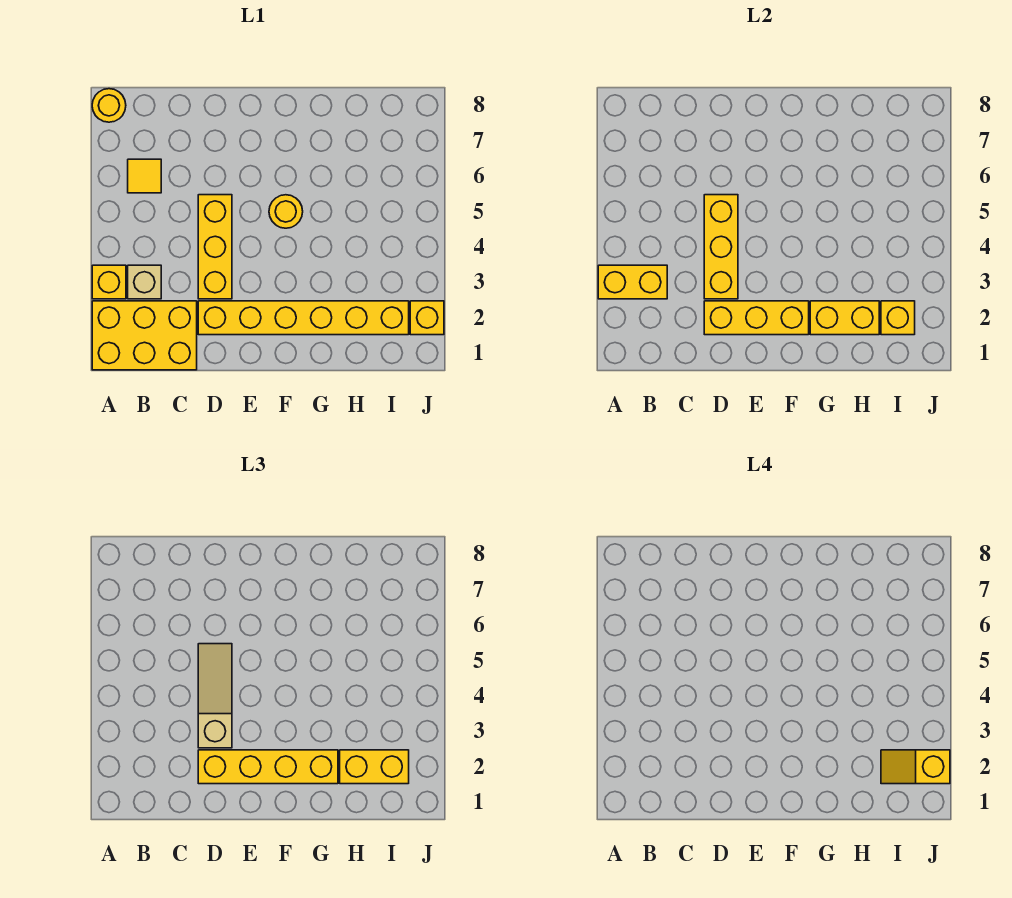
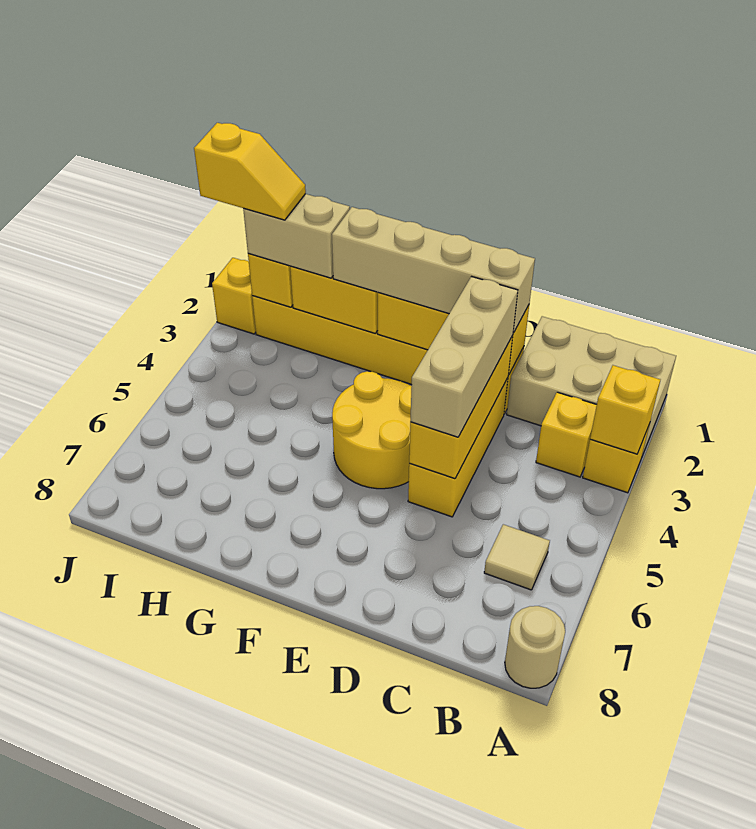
yellow 2x3 brick [92,301,197,370] -> tan 2x3 brick [507,316,676,455]
yellow 1x2 brick [598,265,667,299] -> yellow 1x1 brick [590,365,660,454]
yellow 1x1 round brick [92,89,126,122] -> tan 1x1 round brick [505,606,565,688]
tan 1x1 brick [128,265,161,299] -> yellow 1x1 brick [536,392,597,477]
yellow 1x1 tile [128,159,161,193] -> tan 1x1 tile [484,524,550,590]
yellow 1x4 brick [198,750,338,784] -> tan 1x4 brick [332,207,535,333]
tan 1x3 slope [198,644,232,748] -> tan 1x3 brick [410,277,518,437]
yellow 1x1 round brick [269,195,303,228] -> yellow 2x2 round brick [332,371,412,489]
yellow 1x2 brick [340,750,409,784] -> tan 1x2 brick [243,194,350,278]

